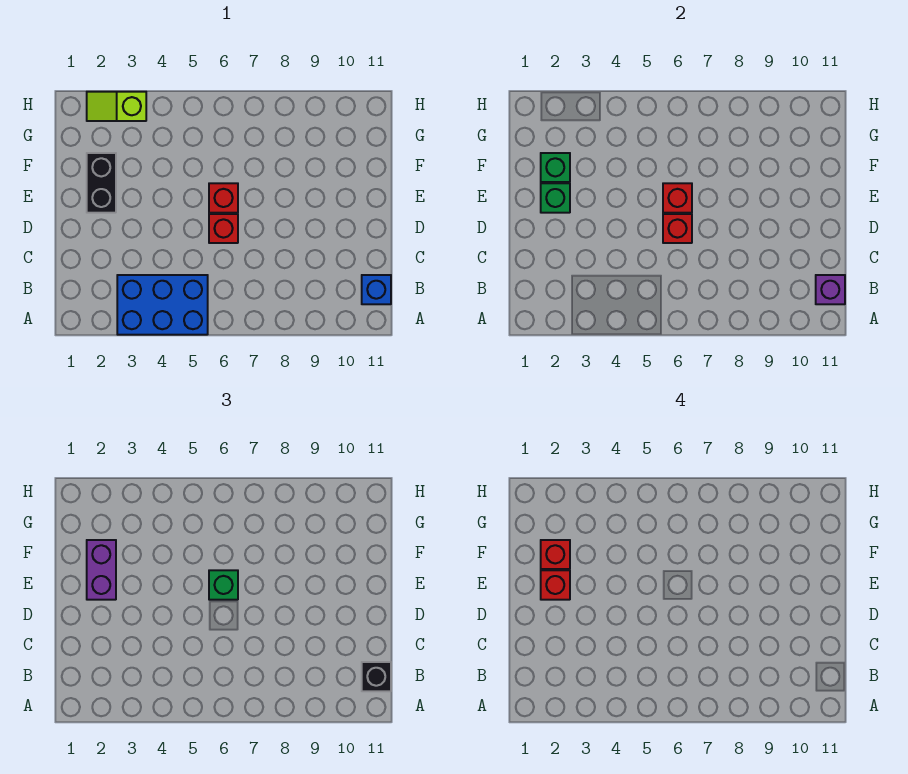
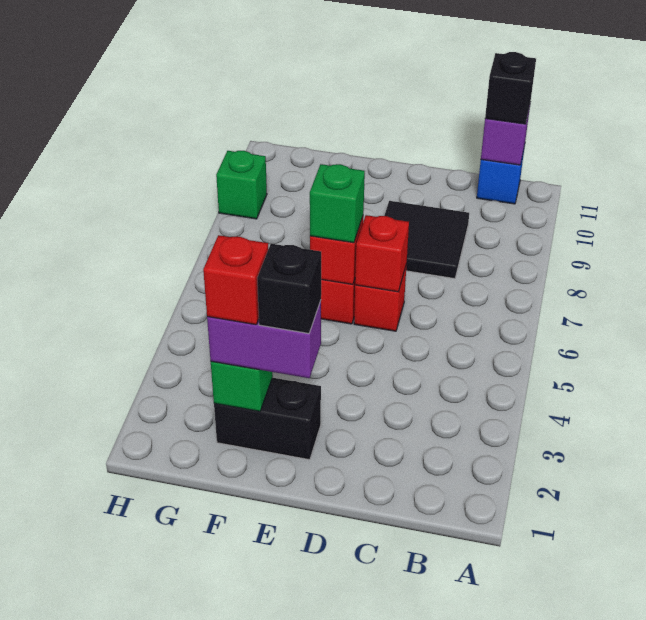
blue 2x3 brick [117,275,208,335] -> none
none -> black 2x2 tile [384,201,469,279]
green 1x1 brick [541,183,570,213] -> green 1x1 brick moved to [216,151,267,219]
red 1x1 brick [541,570,570,600] -> black 1x1 brick [257,244,321,333]
lime 1x2 slope [87,92,146,121] -> none

